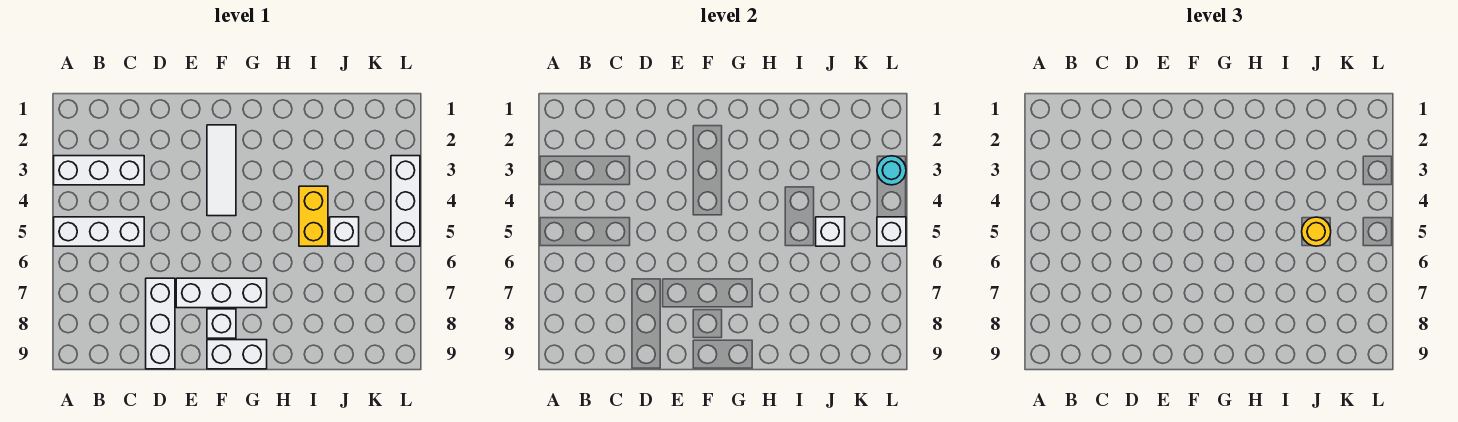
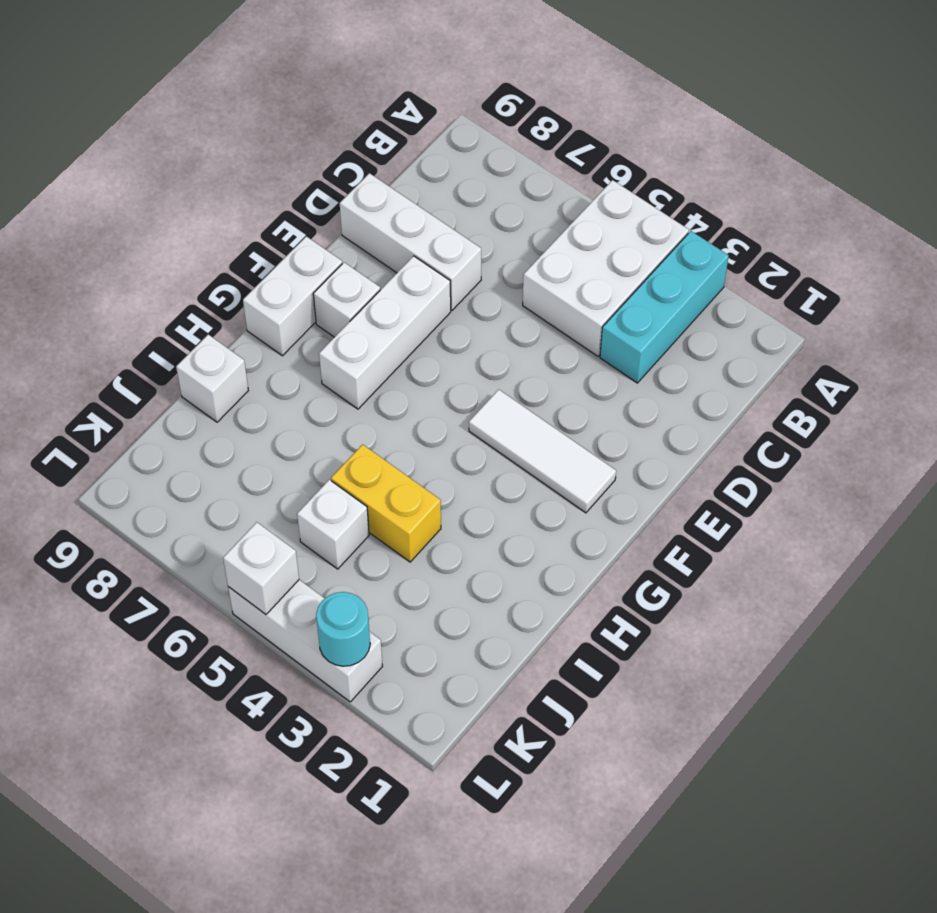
white 1x3 brick [54,156,144,185] -> cyan 1x3 brick [600,231,729,383]
white 1x3 brick [54,217,144,246] -> white 2x3 brick [523,180,689,356]
white 1x1 brick [816,217,845,246] -> white 1x1 brick moved to [176,335,248,422]
yellow 1x1 round brick [1302,217,1331,246] -> none

